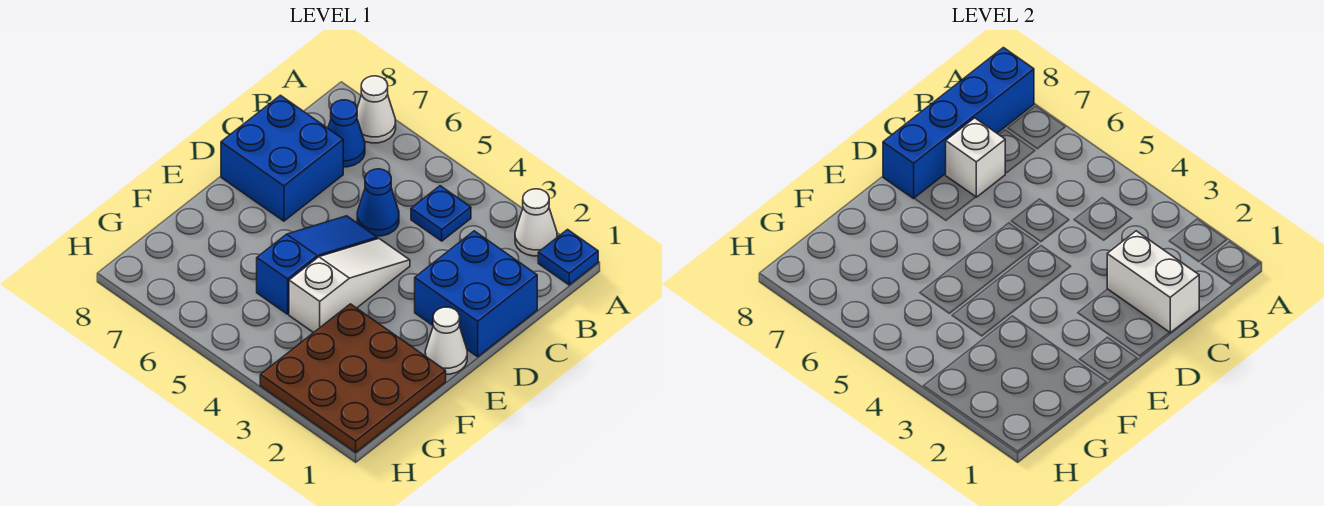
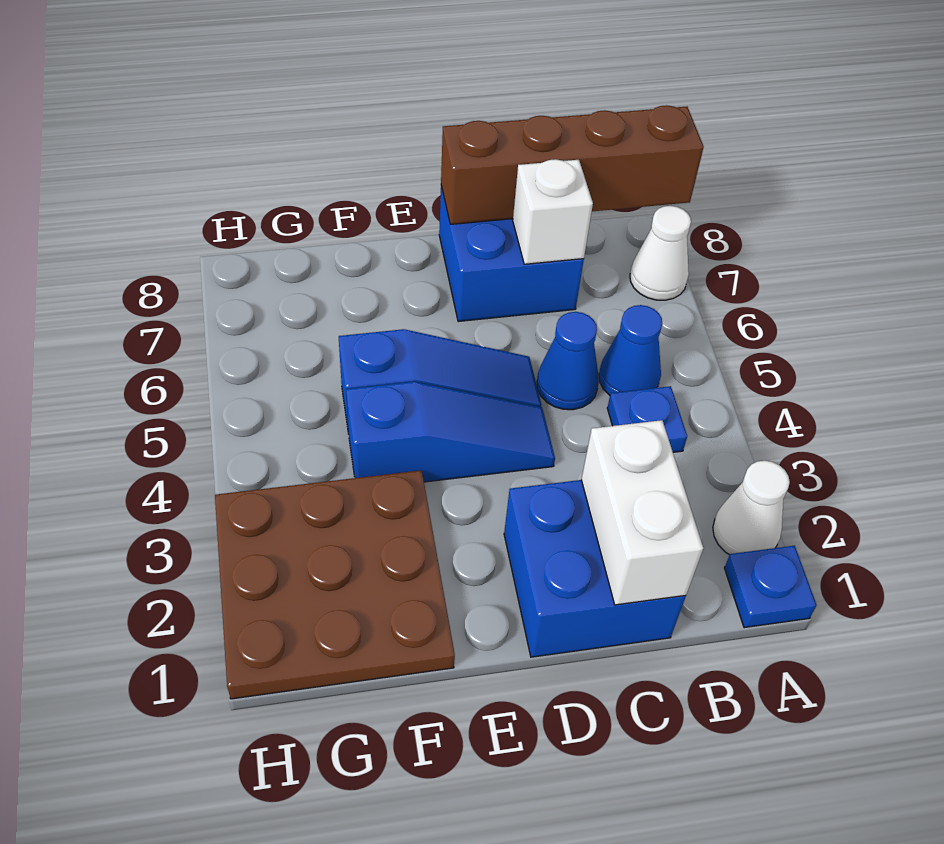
blue 1x4 brick [883,48,1034,199] -> brown 1x4 brick [441,105,704,224]
blue 1x1 cone [328,100,365,167] -> blue 1x1 cone moved to [599,305,662,395]
white 1x3 slope [289,239,410,333] -> blue 1x3 slope [346,382,555,482]
white 1x1 cone [425,307,467,374] -> none

